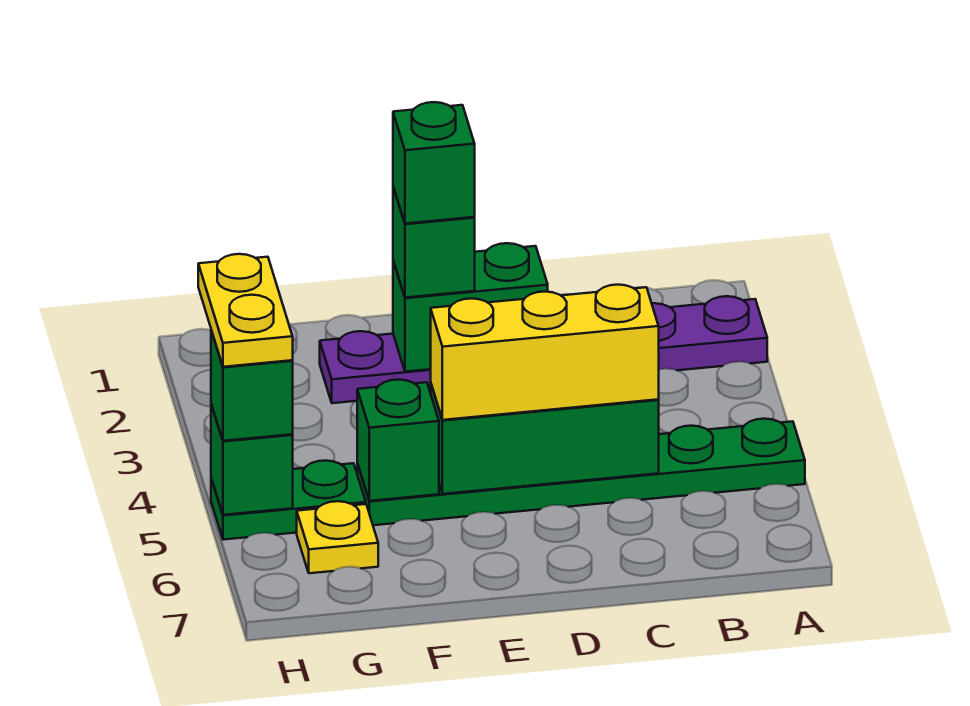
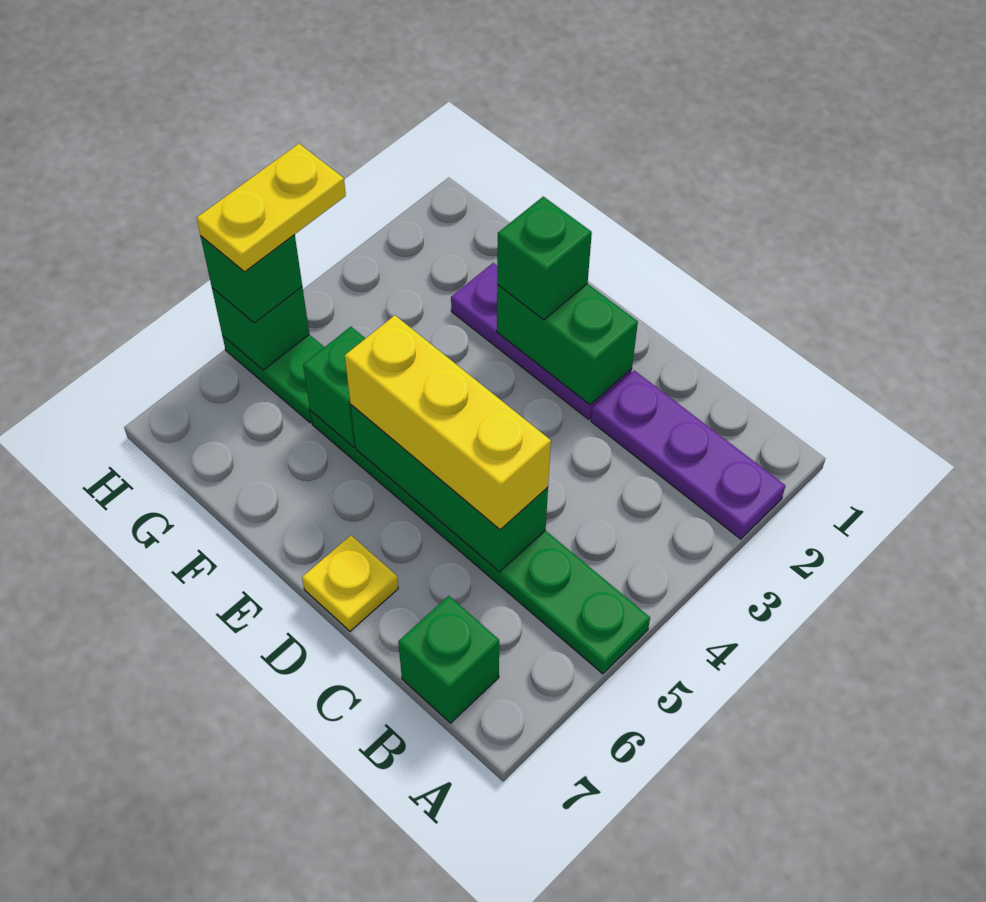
green 1x1 brick [393,102,475,224] -> green 1x1 brick moved to [398,596,499,723]
yellow 1x1 plate [297,501,378,573] -> yellow 1x1 plate moved to [302,535,398,631]

